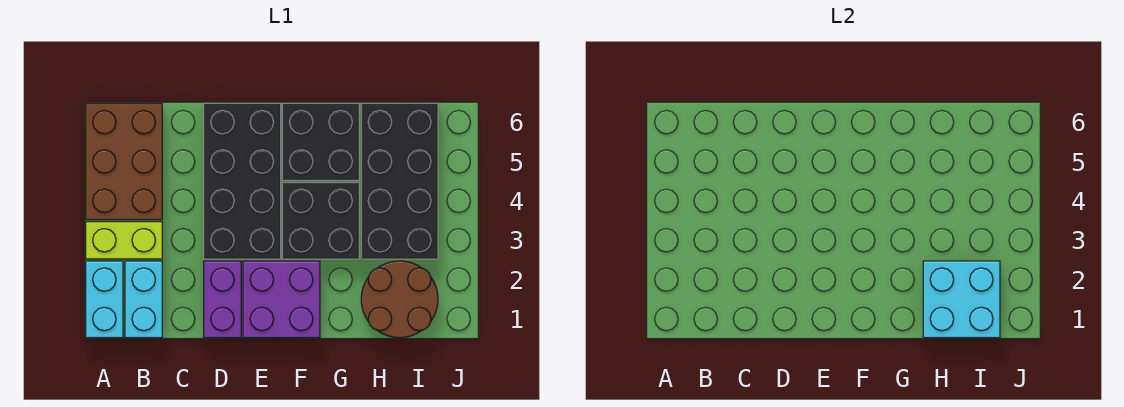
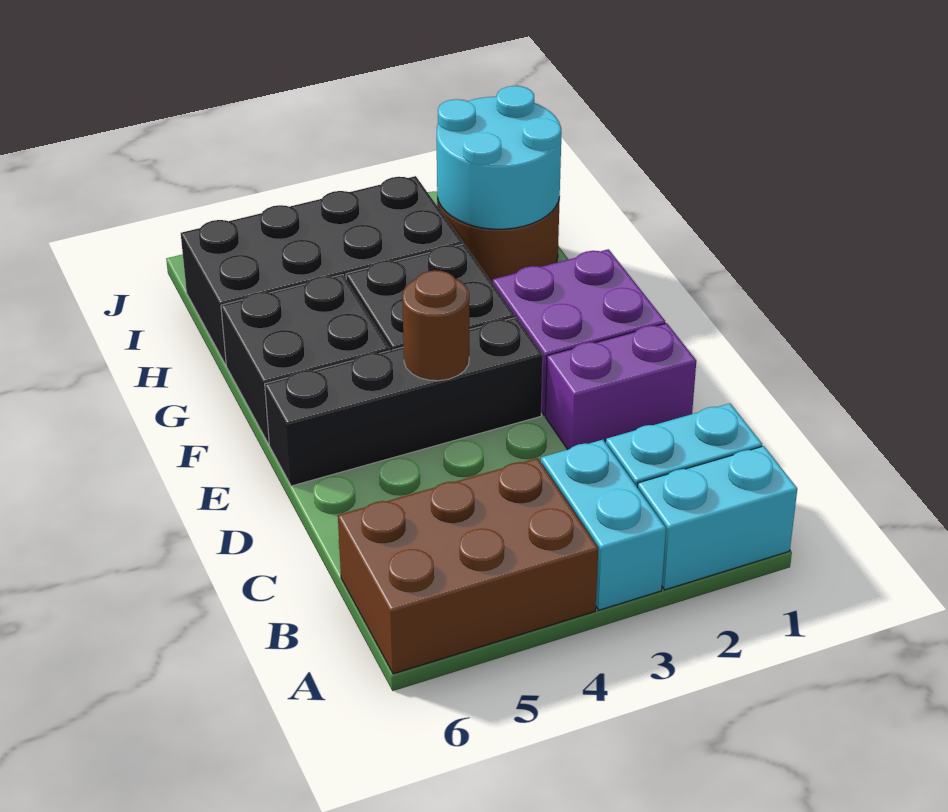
lime 1x2 brick [86,222,162,259] -> cyan 1x2 brick [541,440,666,610]
black 2x4 brick [204,103,281,259] -> black 1x4 brick [265,318,543,486]
none -> brown 1x1 round brick [402,270,469,381]
cyan 2x2 brick [923,261,1000,338] -> cyan 2x2 round brick [437,86,561,229]

